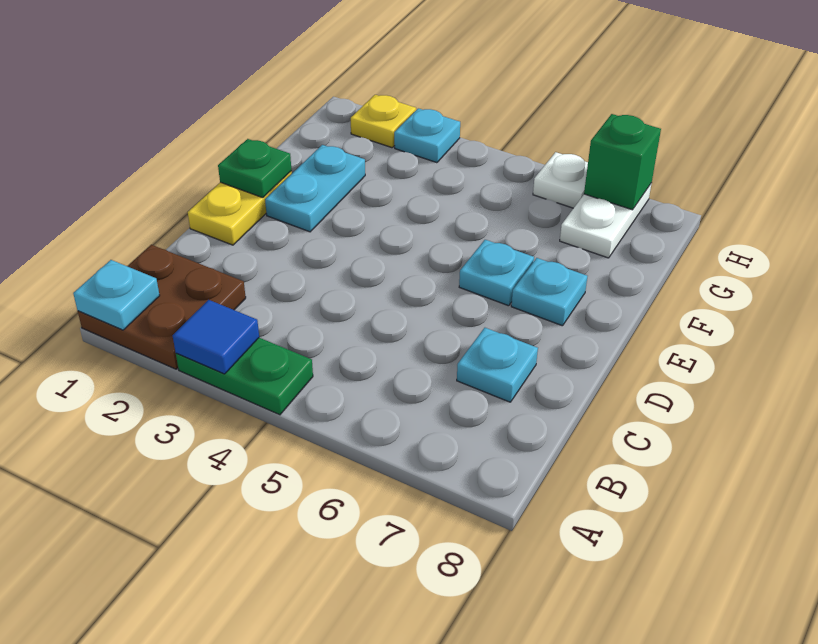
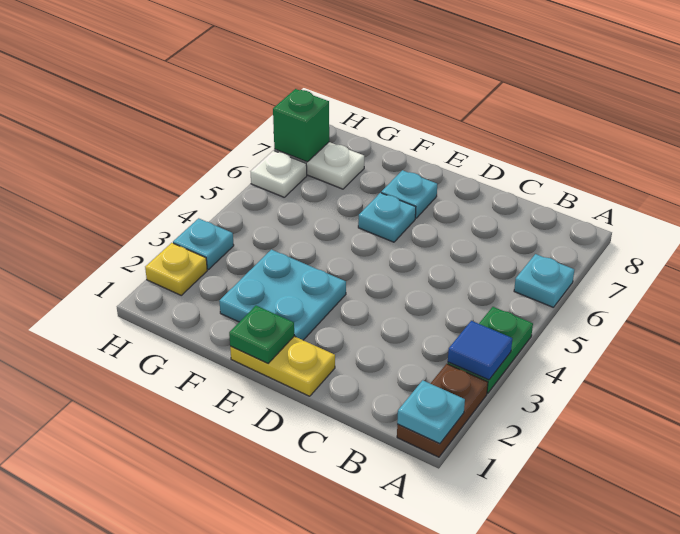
brown 2x2 plate [78,245,246,369] -> brown 1x2 plate [397,364,488,457]
cyan 1x1 plate [457,328,538,402] -> cyan 1x1 plate moved to [514,254,574,307]
cyan 1x2 plate [265,145,365,232] -> cyan 2x2 plate [219,250,346,340]

